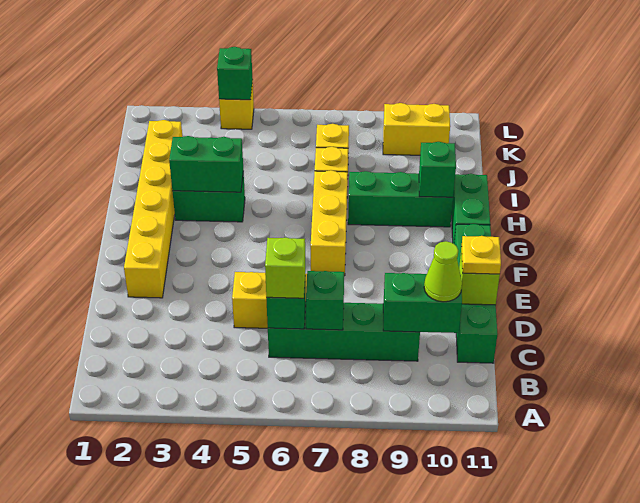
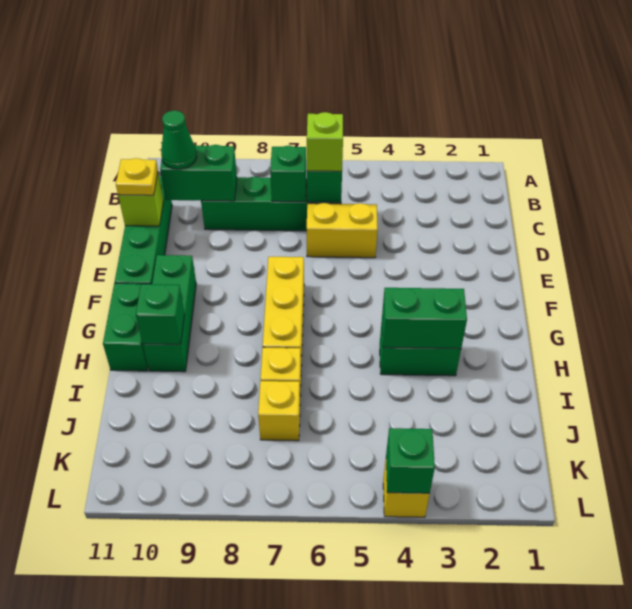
lime 1x1 cone [424,241,462,302] -> green 1x1 cone [161,110,197,169]
yellow 1x6 brick [124,120,182,298] -> none
green 1x3 brick [348,171,453,227] -> green 1x3 brick turned to [143,255,196,372]
yellow 1x2 brick [383,103,450,155] -> none

